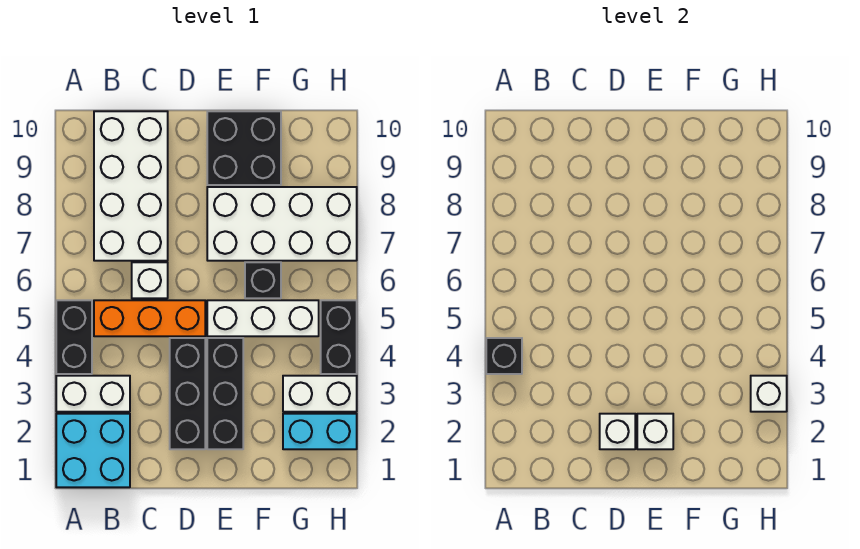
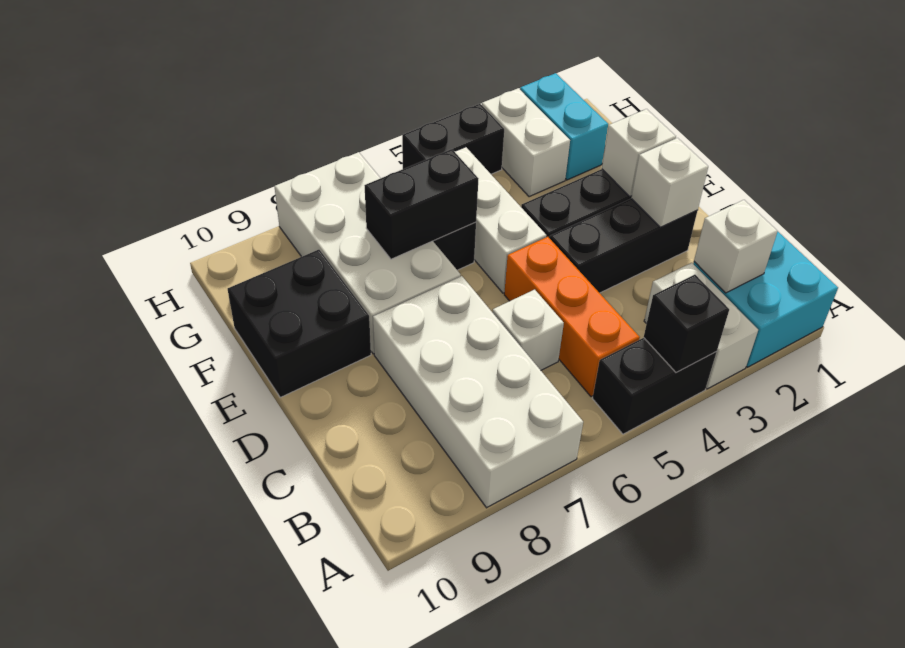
white 2x4 brick [94,111,168,261] -> white 2x4 brick turned to [373,276,583,508]
none -> black 1x2 brick [365,149,478,259]
white 1x1 brick [751,376,787,412] -> white 1x1 brick moved to [694,200,778,293]

